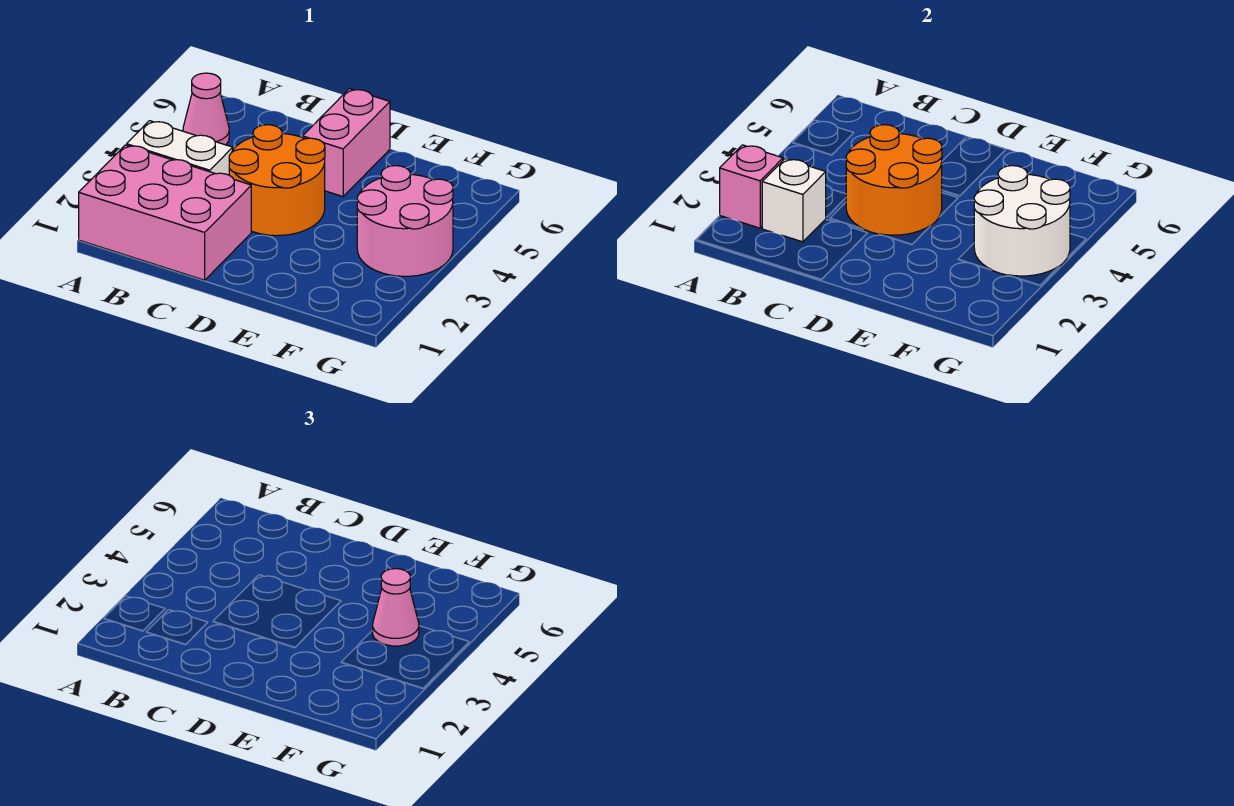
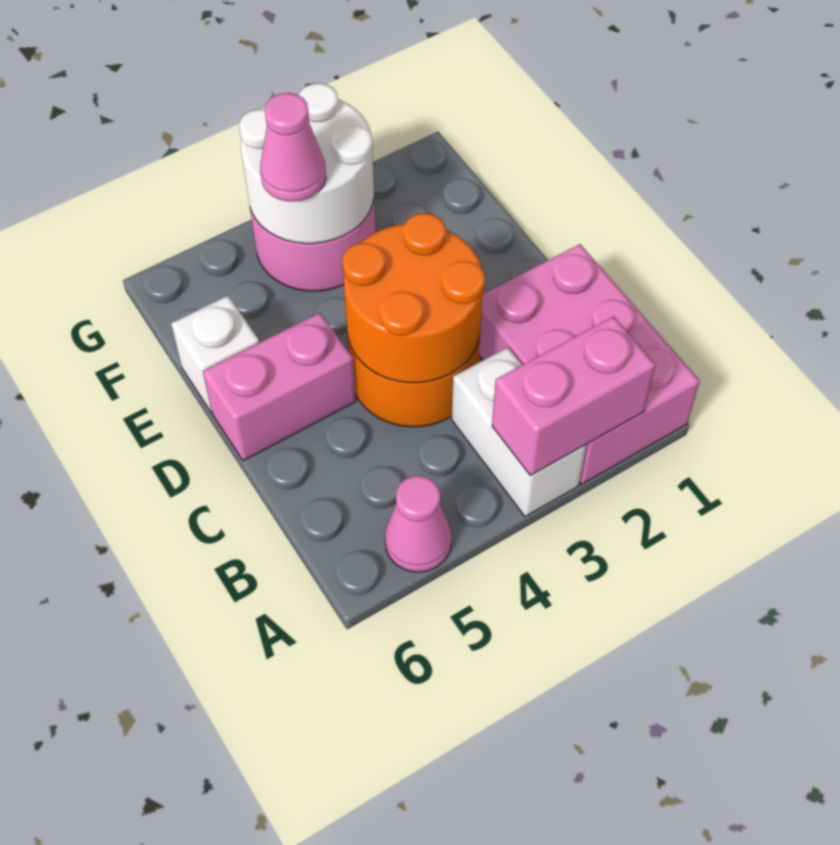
pink 1x1 brick [720,145,783,228] -> pink 1x2 brick [492,316,656,475]
white 1x1 brick [762,159,826,242] -> white 1x1 brick moved to [171,296,260,412]

